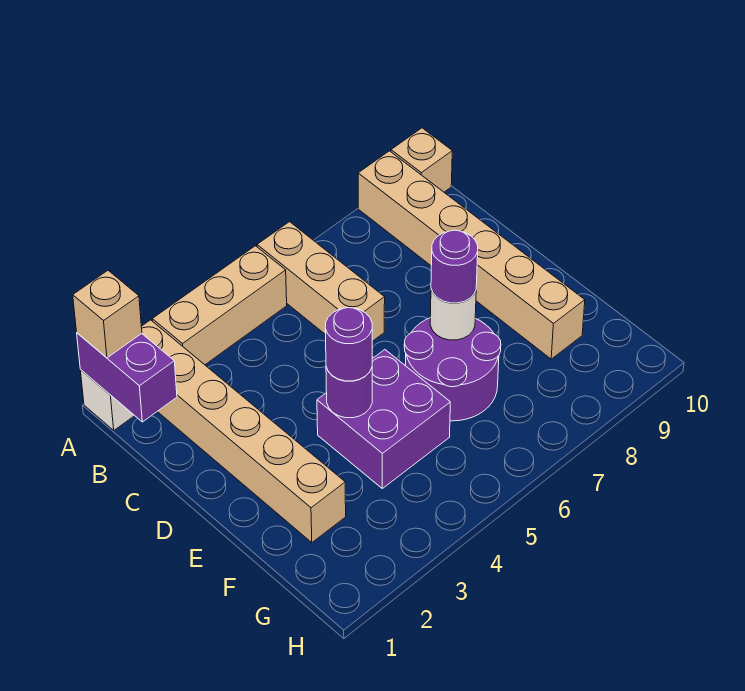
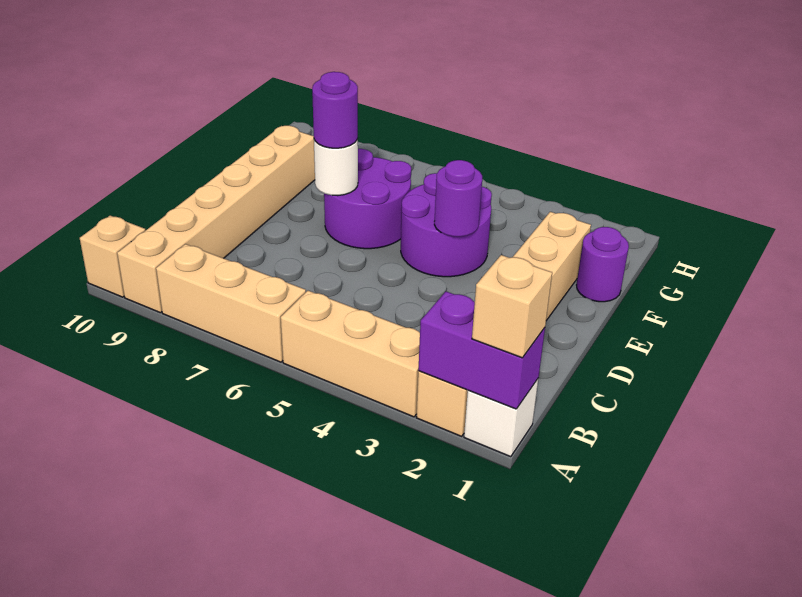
purple 1x2 brick [77,333,177,422] -> purple 1x2 brick turned to [418,292,545,409]
tan 1x3 brick [257,222,385,341] -> tan 1x3 brick turned to [156,244,306,362]
purple 2x2 brick [317,350,450,488] -> purple 2x2 round brick [401,173,492,277]
purple 1x1 round brick [325,308,372,381] -> purple 1x1 round brick moved to [577,227,629,302]

